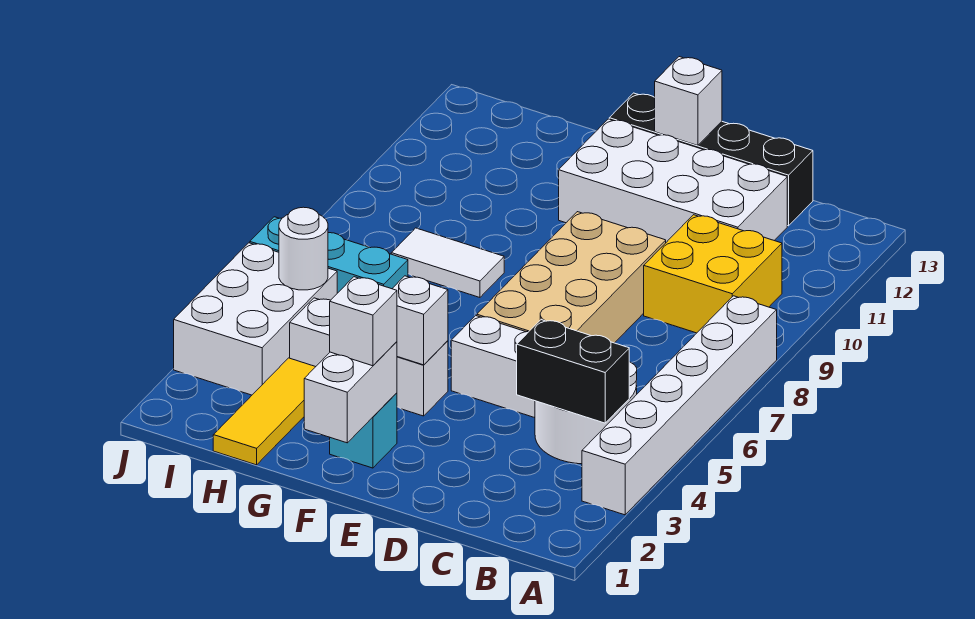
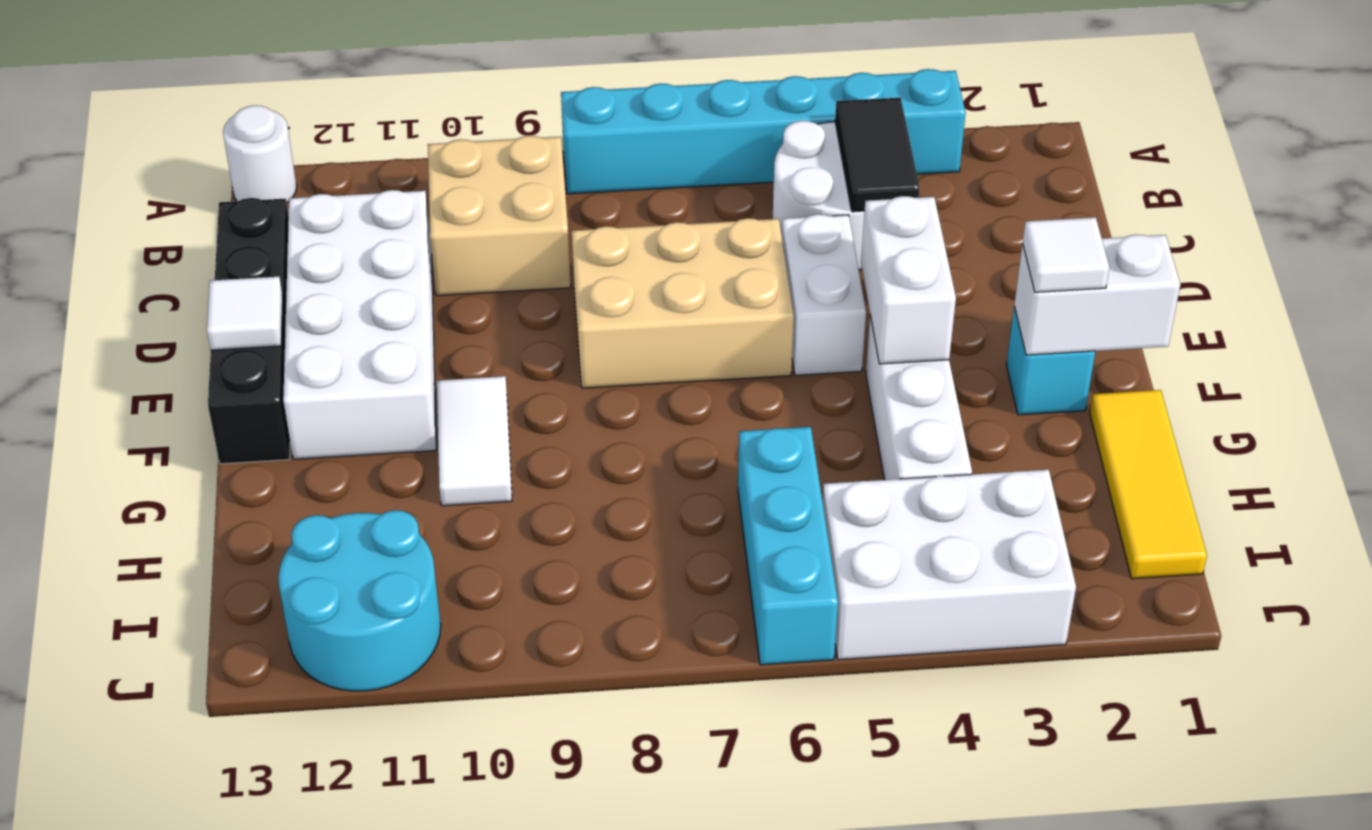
white 1x6 brick [582,296,777,515] -> cyan 1x6 brick [561,69,966,194]
black 1x2 brick [517,320,629,423] -> black 1x2 tile [835,98,920,212]
yellow 2x2 brick [644,215,782,333] -> tan 2x2 brick [428,136,571,296]
tan 2x4 brick [477,212,666,343] -> tan 2x3 brick [572,218,794,388]
white 1x1 brick [655,57,722,146] -> white 1x1 tile [207,277,283,350]
white 1x1 brick [330,277,397,366] -> white 1x1 tile [1023,217,1109,292]
white 1x1 brick [392,276,448,365] -> white 1x2 brick [861,196,956,364]
white 1x2 tile [391,228,504,297] -> white 1x2 tile moved to [437,376,512,506]
yellow 1x3 tile [213,358,315,465] -> yellow 1x3 tile turned to [1090,390,1207,579]
white 1x1 round brick [279,207,328,290] -> white 1x1 round brick moved to [223,105,297,203]
none -> cyan 2x2 round brick [278,510,441,691]

